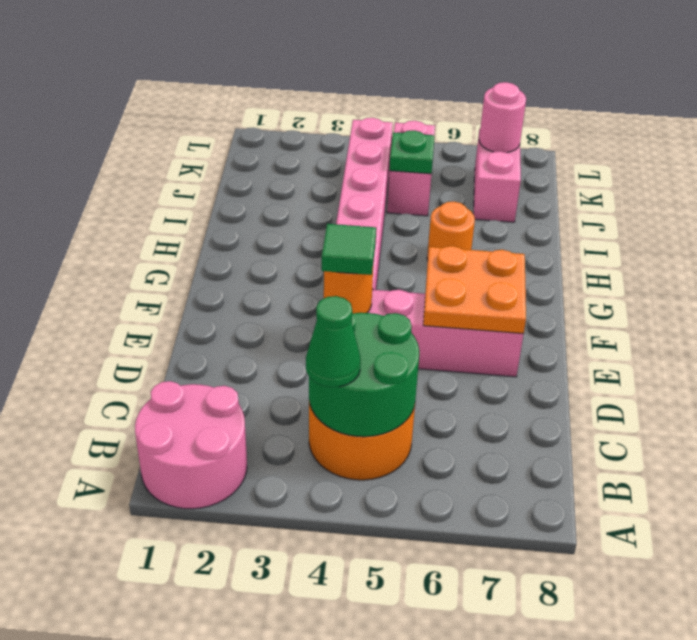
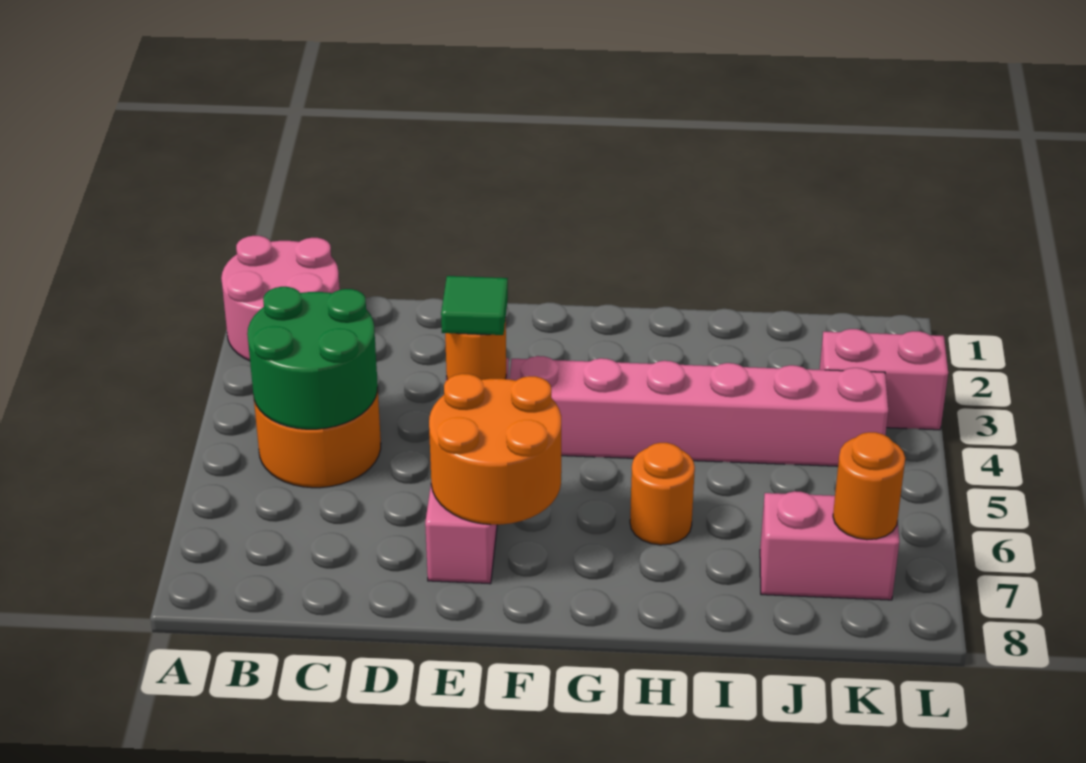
green 1x1 cone [306,296,361,387] -> none
orange 2x2 plate [423,246,526,334] -> orange 2x2 round brick [429,374,561,525]
pink 1x2 brick [387,121,435,216] -> pink 1x2 brick moved to [820,329,948,430]
green 1x1 plate [389,130,434,174] -> none
pink 1x1 round brick [479,82,526,153] -> orange 1x1 round brick [833,432,905,540]

